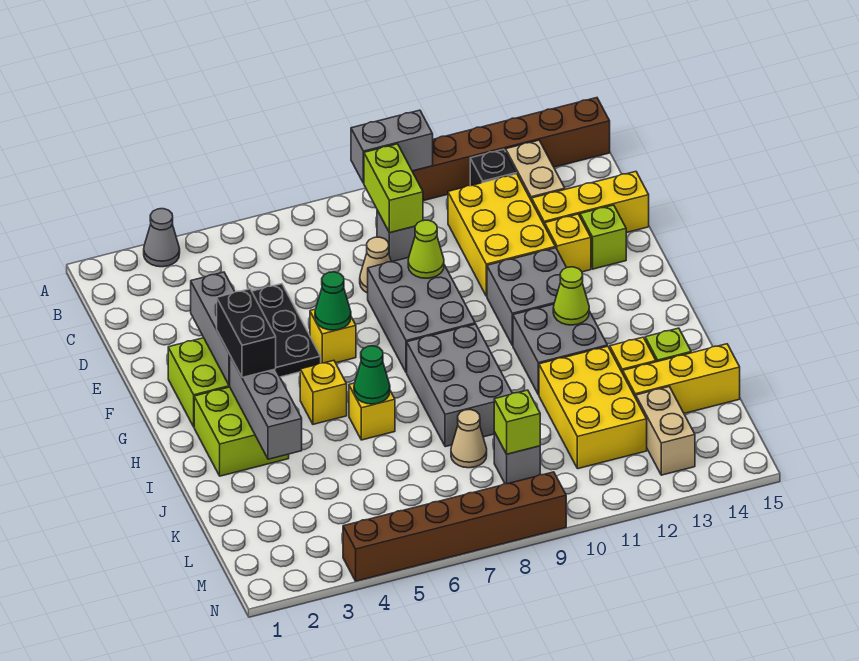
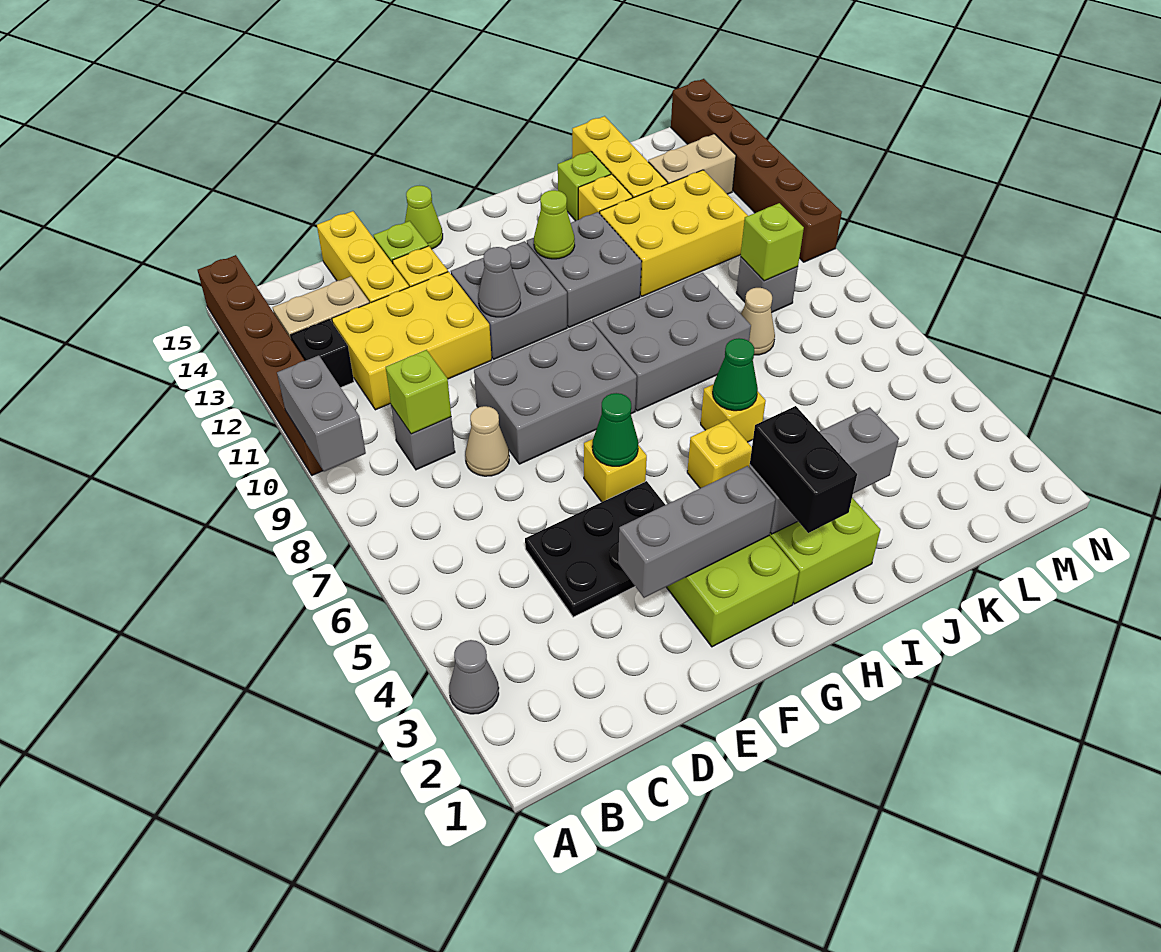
lime 1x2 brick [364,144,423,233] -> lime 1x1 brick [386,350,451,434]
lime 1x1 cone [408,220,444,278] -> lime 1x1 cone moved to [405,186,443,249]
none -> grey 1x1 cone [478,247,521,317]
black 1x2 brick [217,289,276,378] -> black 1x2 brick turned to [750,406,857,533]
brown 1x6 brick [343,472,566,581] -> brown 1x6 brick moved to [671,79,842,262]

